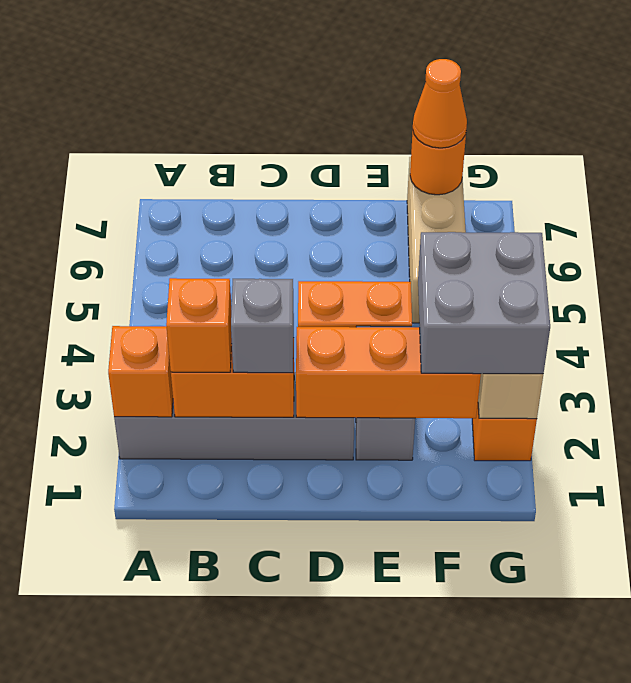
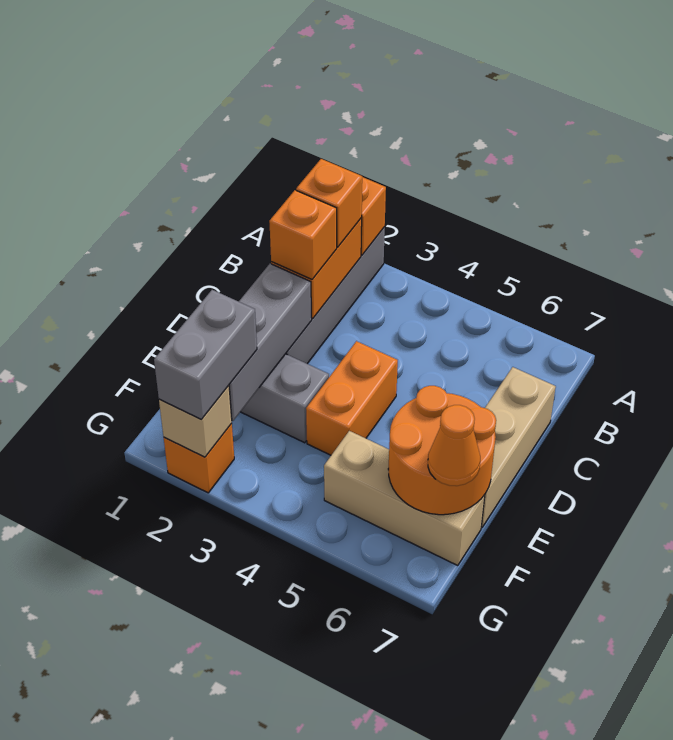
grey 1x1 brick [231,279,294,373] -> orange 1x1 brick [269,190,337,280]
none -> tan 1x3 brick [481,367,556,527]
orange 1x3 brick [296,327,481,418] -> grey 1x3 brick [229,264,312,421]
grey 2x2 brick [418,232,550,374] -> grey 1x2 brick [154,290,257,419]
orange 1x1 round brick [410,131,466,195] -> orange 2x2 round brick [388,386,496,515]

